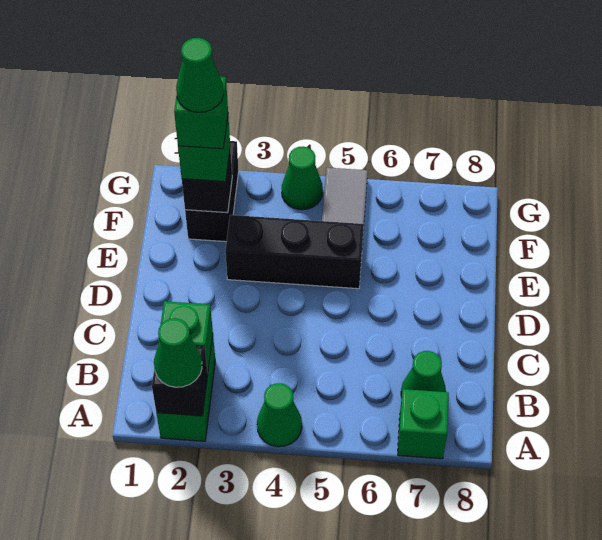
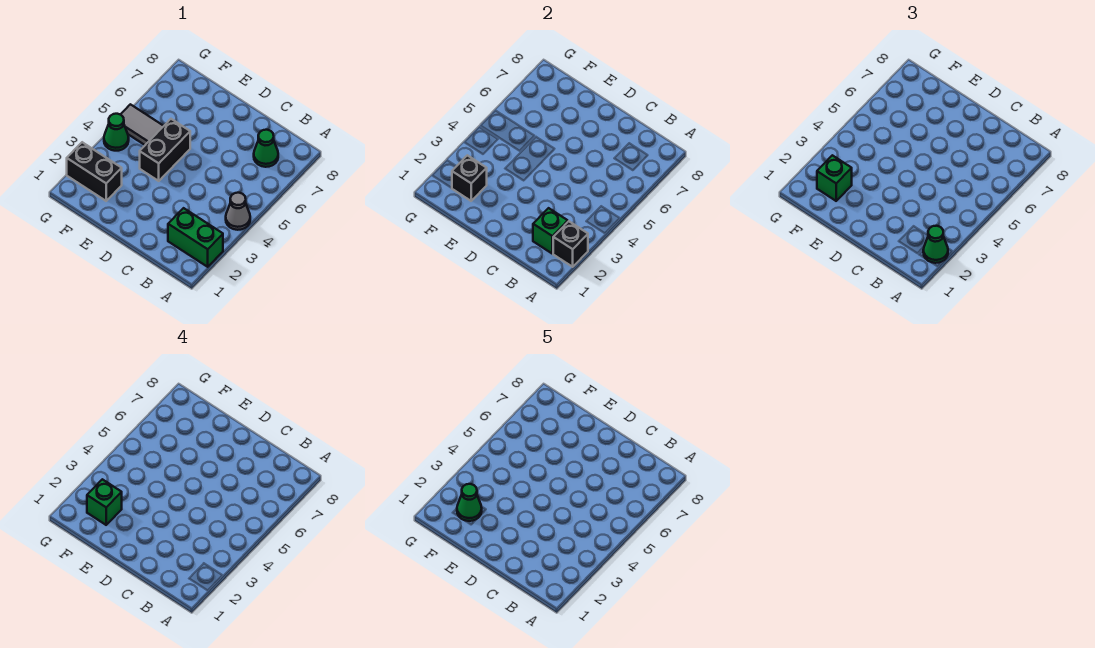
green 1x1 cone [257,383,302,447] -> grey 1x1 cone [226,193,250,230]
green 1x1 brick [398,389,449,459] -> none
black 1x3 brick [225,215,364,289] -> black 1x2 brick [140,119,190,181]

